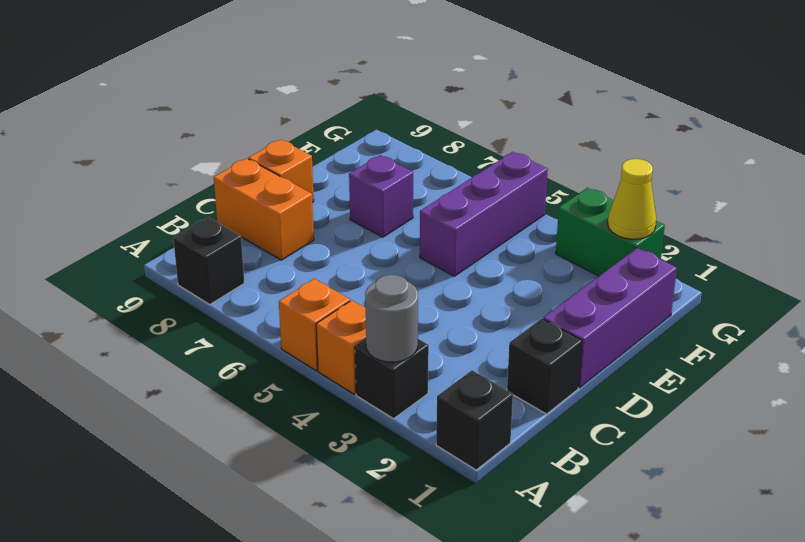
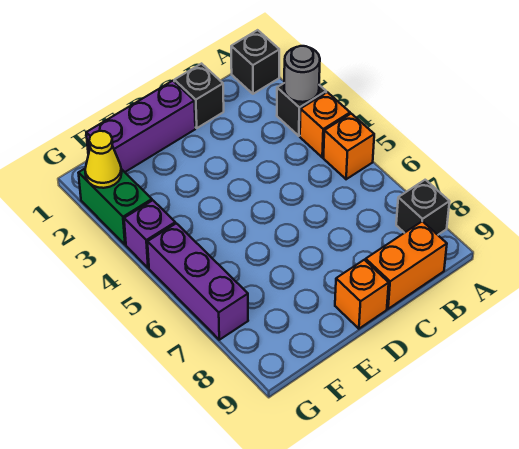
orange 1x2 brick [214,158,314,260] -> orange 1x2 brick turned to [366,221,447,309]
purple 1x3 brick [420,152,548,276] -> purple 1x3 brick turned to [148,223,248,340]
purple 1x1 brick [349,155,413,237] -> purple 1x1 brick moved to [124,200,175,268]

